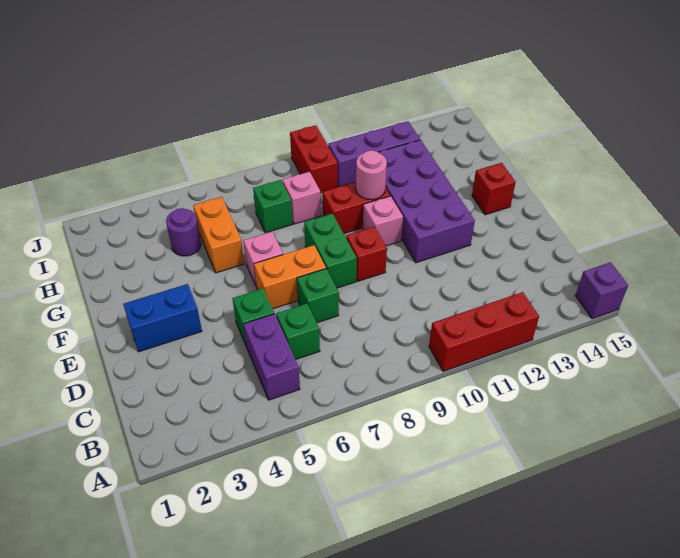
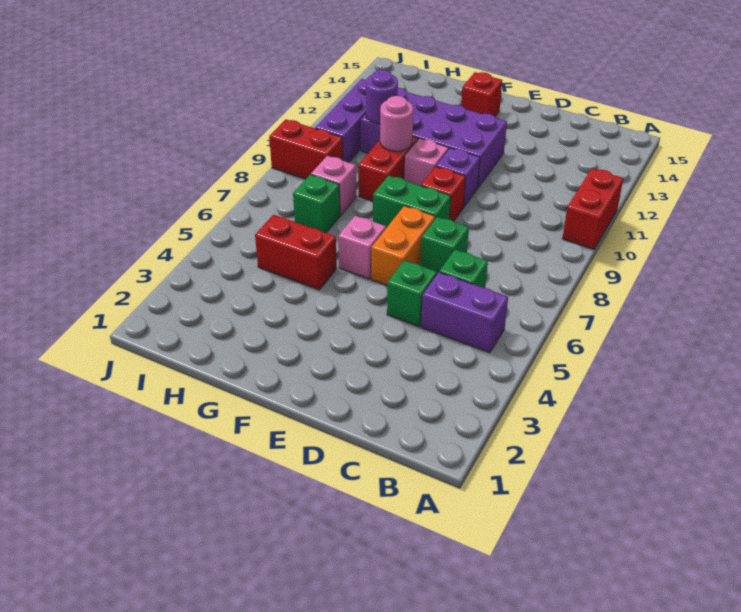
red 1x3 brick [429,292,539,372] -> red 1x2 brick [562,168,623,249]
purple 1x1 brick [575,262,628,319] -> purple 1x1 brick moved to [436,148,480,207]
blue 1x2 brick [123,284,202,352] -> none
orange 1x2 brick [193,197,244,273] -> red 1x2 brick [255,215,337,290]
purple 1x1 round brick [166,208,201,256] -> purple 1x1 round brick moved to [366,70,398,124]

